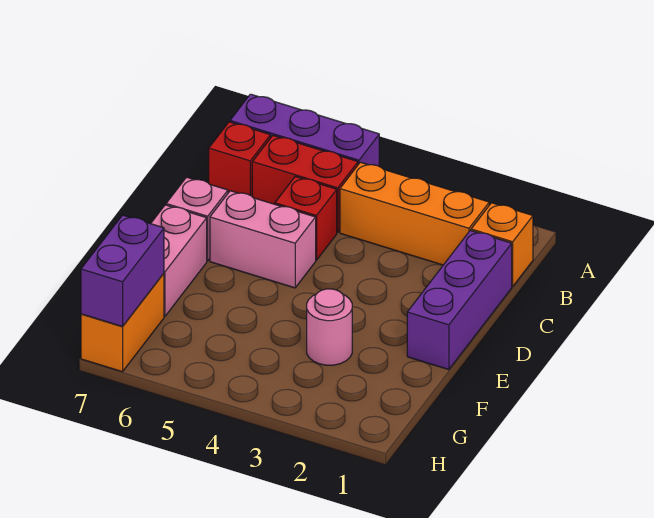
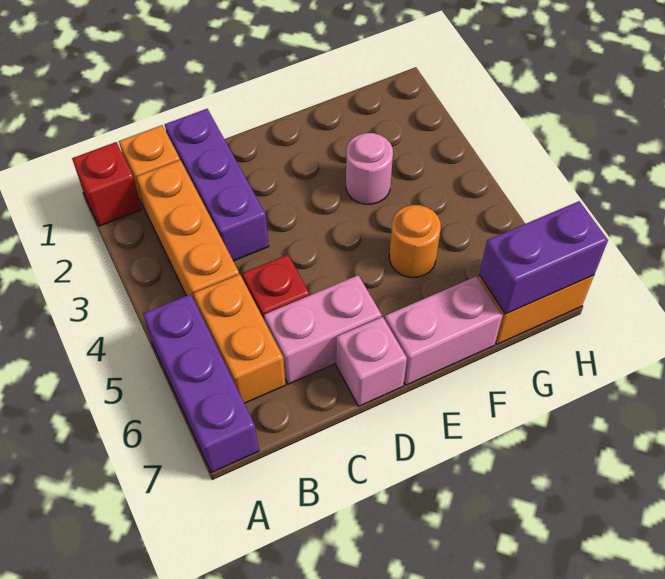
red 1x2 brick [252,136,358,233] -> orange 1x2 brick [193,274,286,403]
red 1x1 brick [209,122,271,196] -> red 1x1 brick moved to [72,142,142,226]
purple 1x3 brick [407,230,512,370] -> purple 1x3 brick turned to [165,109,269,261]
pink 1x2 brick [210,191,316,288] -> pink 1x2 brick turned to [264,275,382,384]
none -> orange 1x1 round brick [389,205,441,277]

